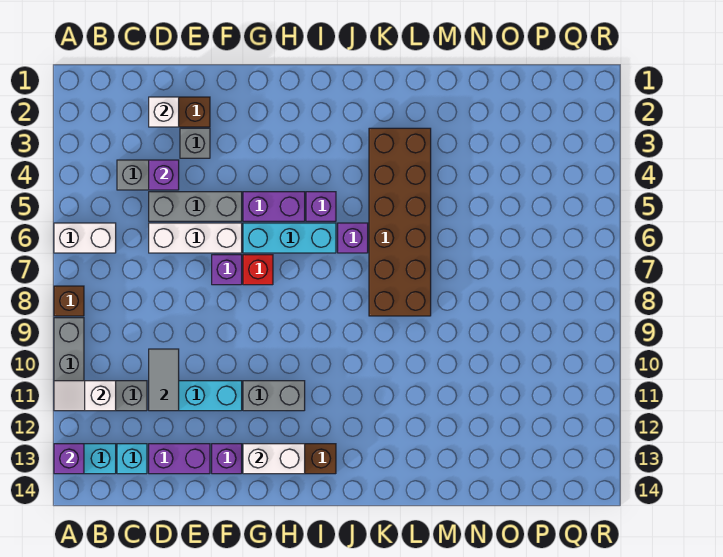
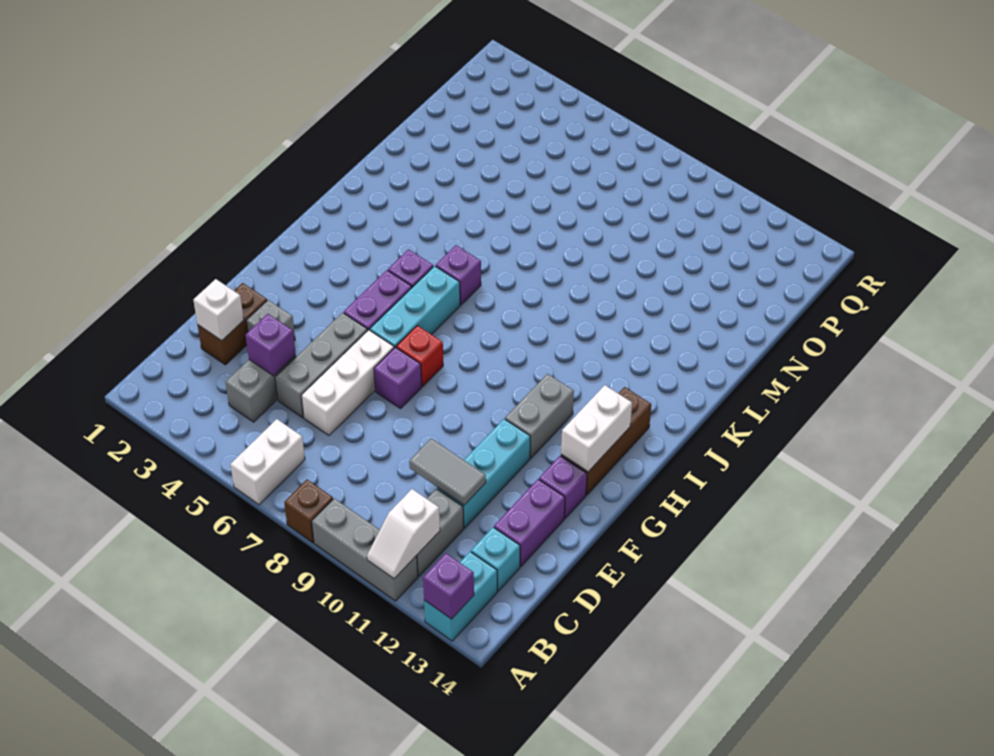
brown 2x6 brick [369,128,431,316] -> none

